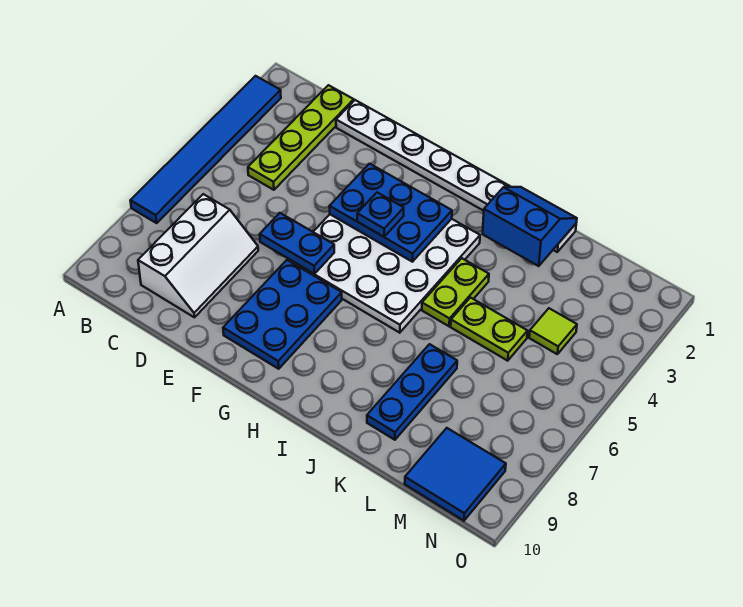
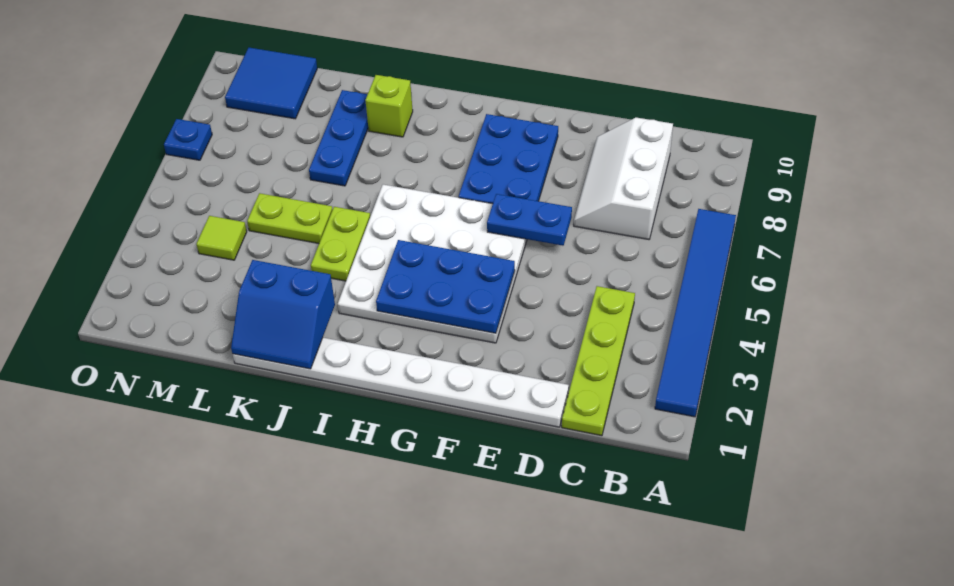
blue 1x1 plate [357,193,404,237] -> blue 1x1 plate moved to [164,119,212,160]
none -> lime 1x1 brick [365,75,413,137]

